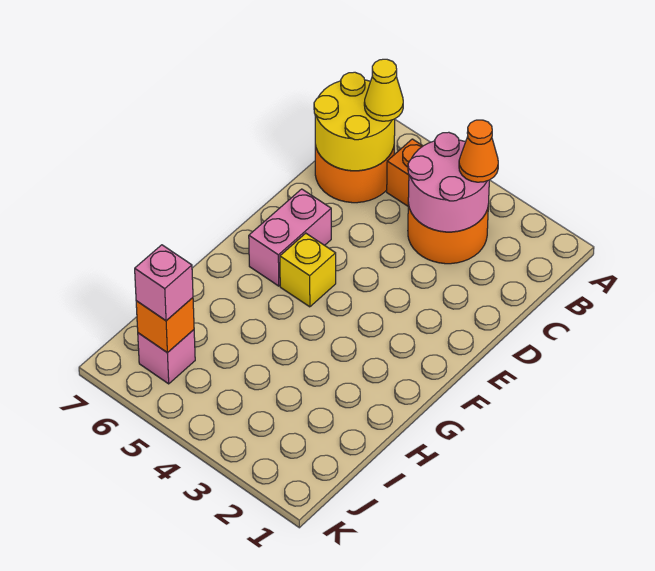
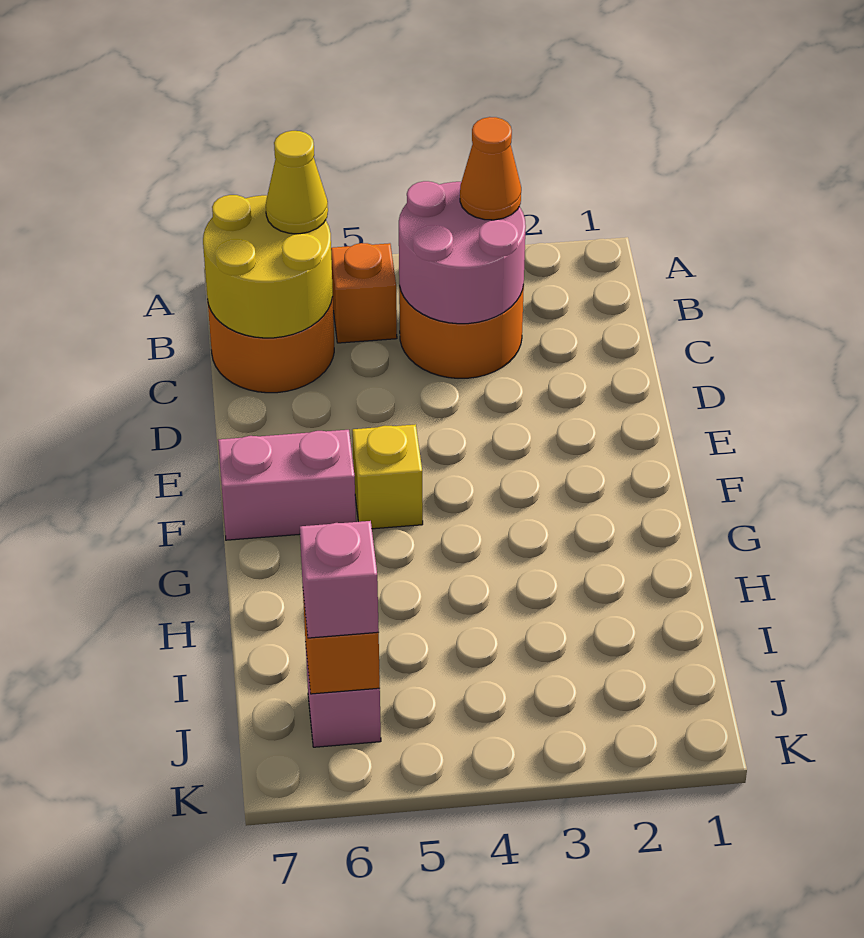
pink 1x2 brick [249,189,331,286] -> pink 1x2 brick turned to [218,430,356,540]

